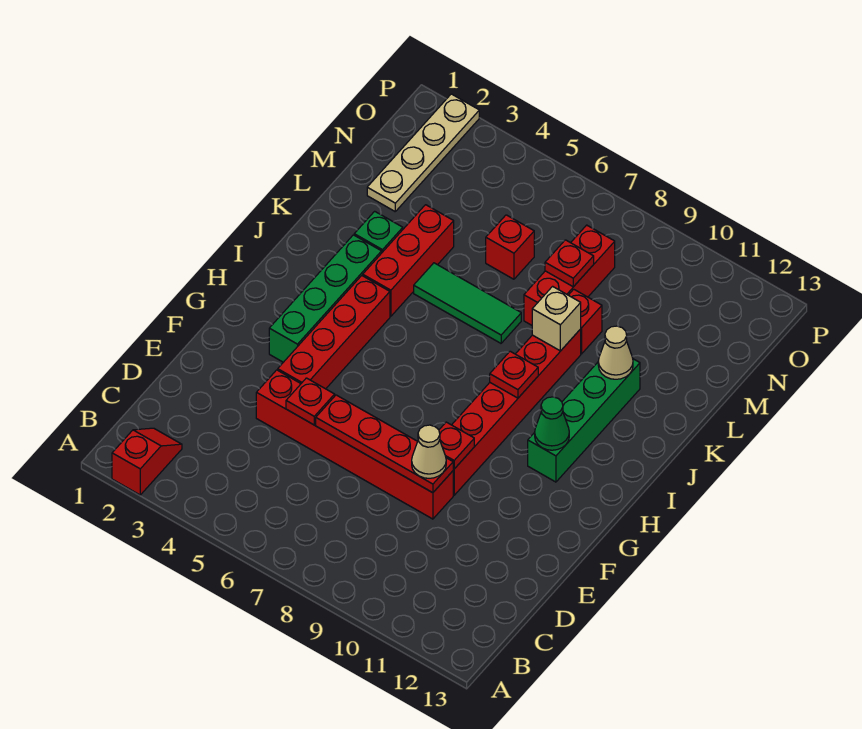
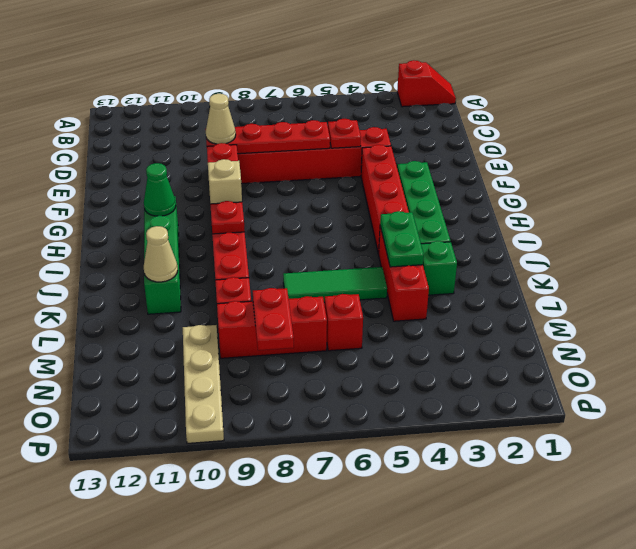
red 1x2 slope [112,428,182,495] -> red 1x2 slope turned to [397,60,456,107]
none -> green 1x2 plate [380,211,424,267]
tan 1x1 brick [532,286,581,351] -> tan 1x1 brick moved to [208,159,242,204]
red 1x3 brick [524,225,615,325] -> red 1x3 brick turned to [217,296,327,358]
tan 1x4 plate [367,94,479,211] -> tan 1x4 plate moved to [183,325,224,443]
red 1x1 plate [545,240,594,287] -> red 1x2 plate [253,288,294,350]

